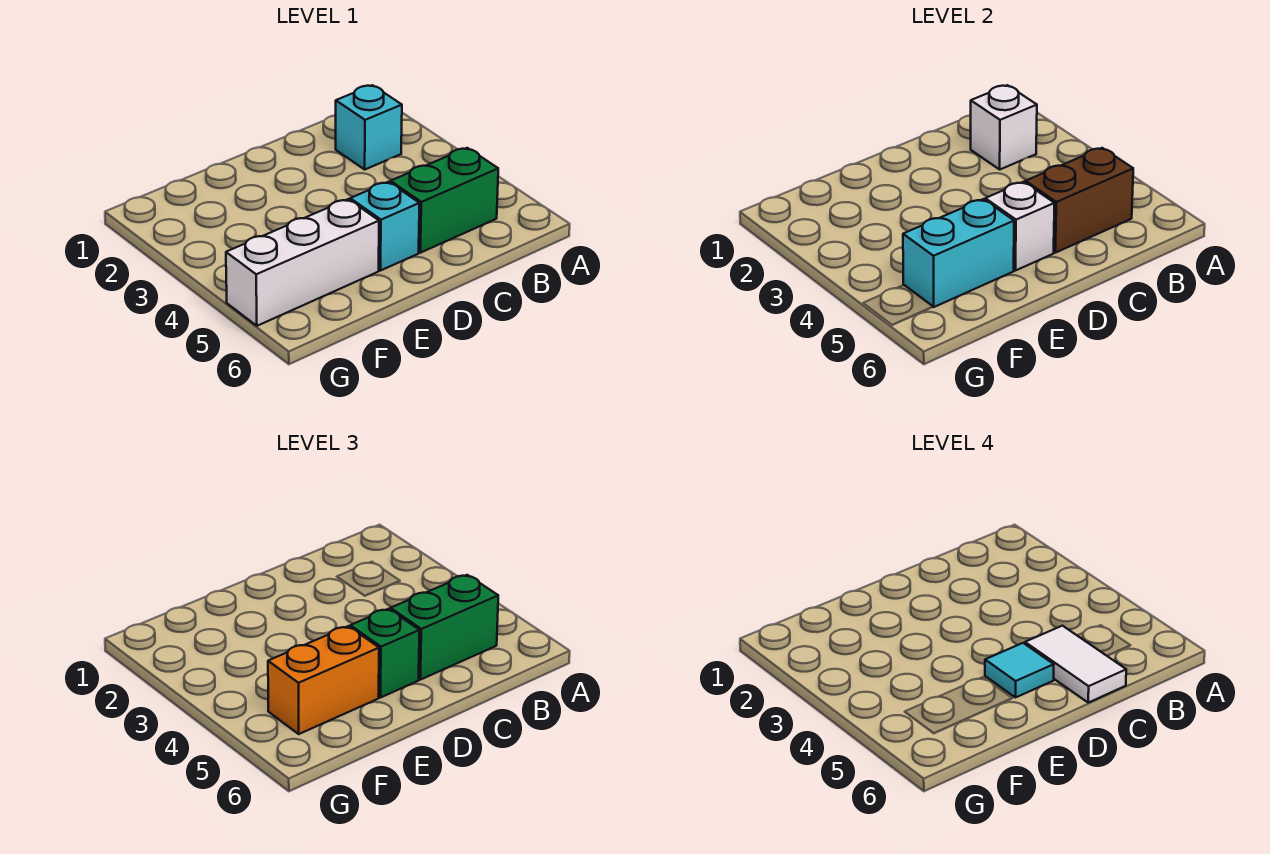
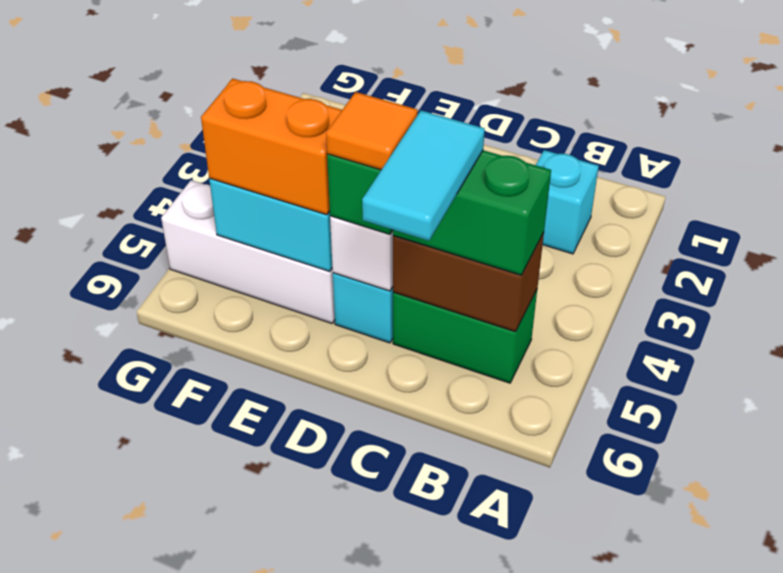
white 1x1 brick [971,85,1037,169] -> none
white 1x2 tile [1025,626,1126,703] -> cyan 1x2 tile [362,110,485,241]
cyan 1x1 tile [985,643,1054,698] -> orange 1x1 tile [326,92,418,170]

